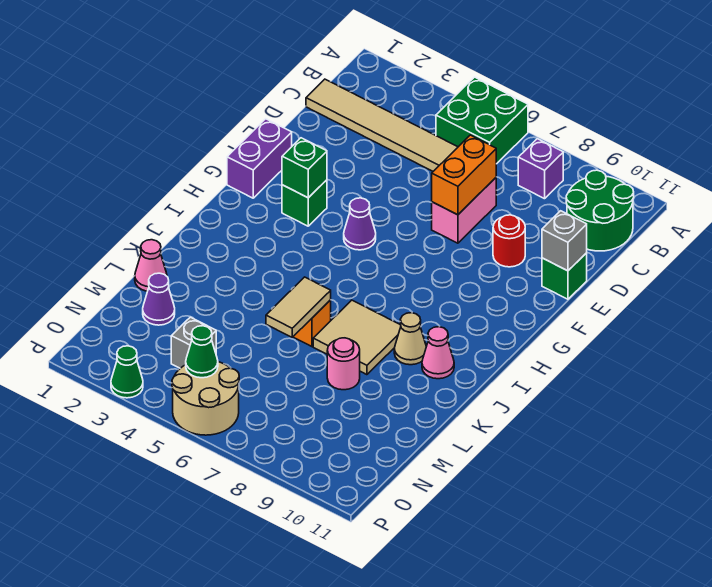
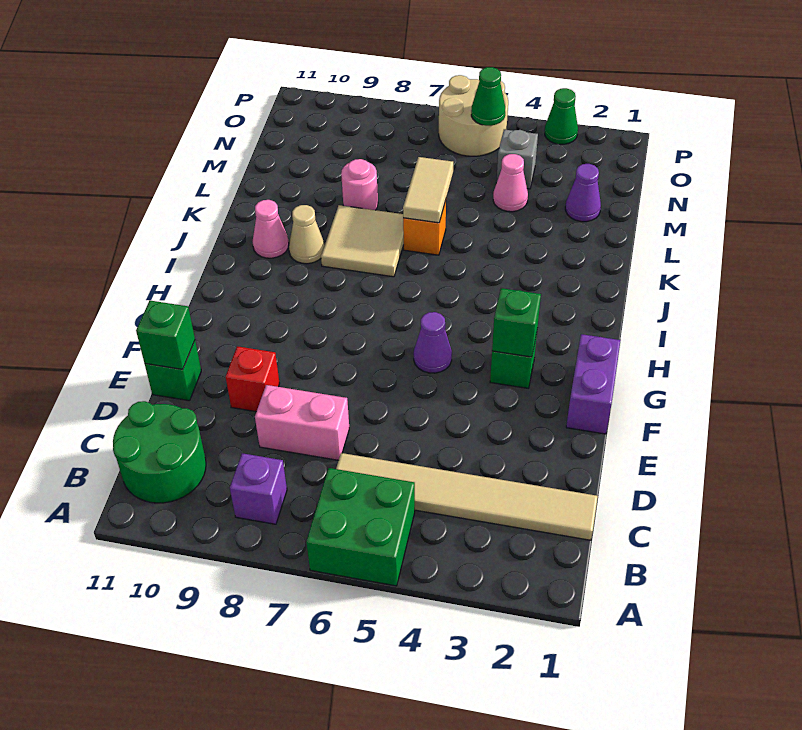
pink 1x2 brick [432,178,496,243] -> pink 1x2 brick turned to [255,385,349,460]
orange 1x2 brick [432,135,496,215] -> none
red 1x1 round brick [493,215,525,267] -> red 1x1 brick [226,346,280,412]
grey 1x1 brick [542,211,587,271] -> green 1x1 brick [136,301,195,369]
pink 1x1 cone [135,240,167,291] -> pink 1x1 cone moved to [493,154,528,212]

